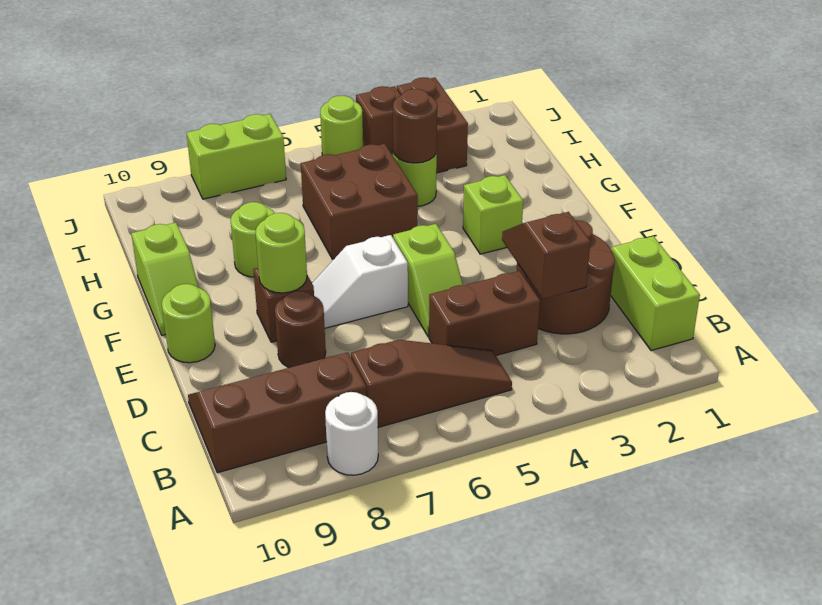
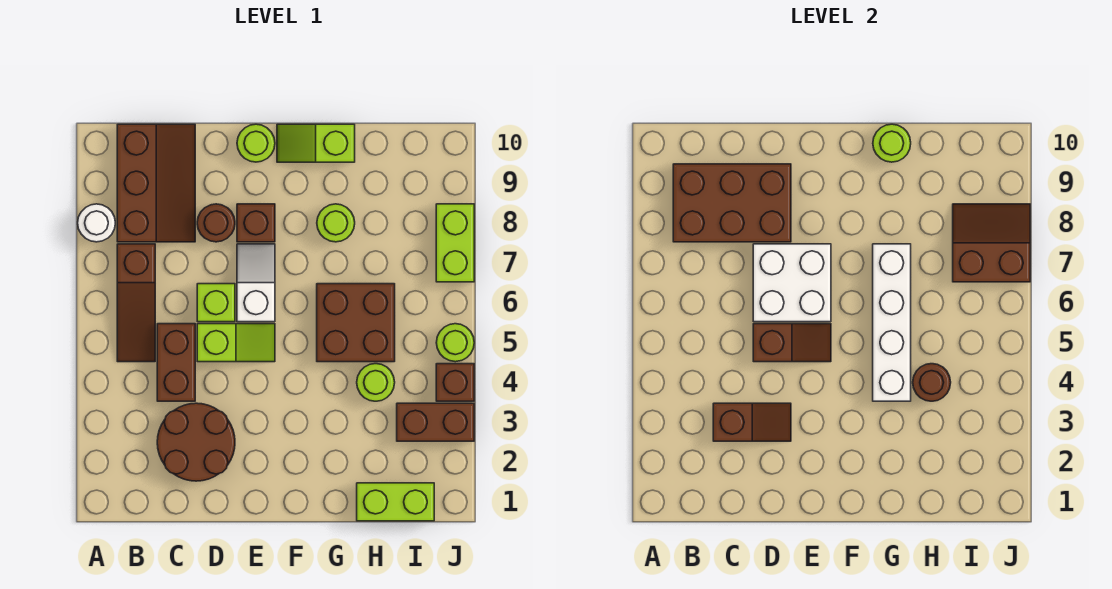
lime 1x2 brick [611,236,700,351] -> lime 1x2 brick moved to [357,483,434,521]
none -> brown 2x3 brick [673,164,791,242]
lime 1x2 slope [393,224,463,337] -> lime 1x2 slope turned to [197,324,275,362]
none -> brown 1x2 slope [753,324,831,362]
none -> white 2x2 brick [753,244,831,322]
lime 1x1 round brick [255,213,307,293] -> lime 1x1 round brick moved to [873,124,911,162]
lime 1x1 brick [463,175,523,254] -> lime 1x1 brick moved to [197,284,235,322]
none -> white 1x4 brick [873,244,911,401]
none -> brown 2x2 slope [953,204,1030,282]

